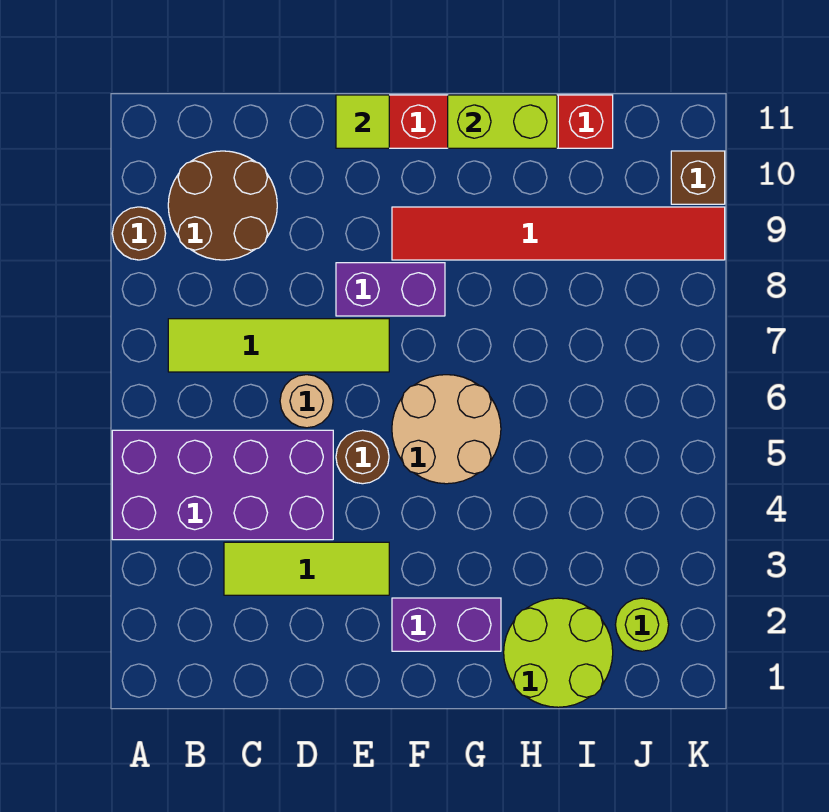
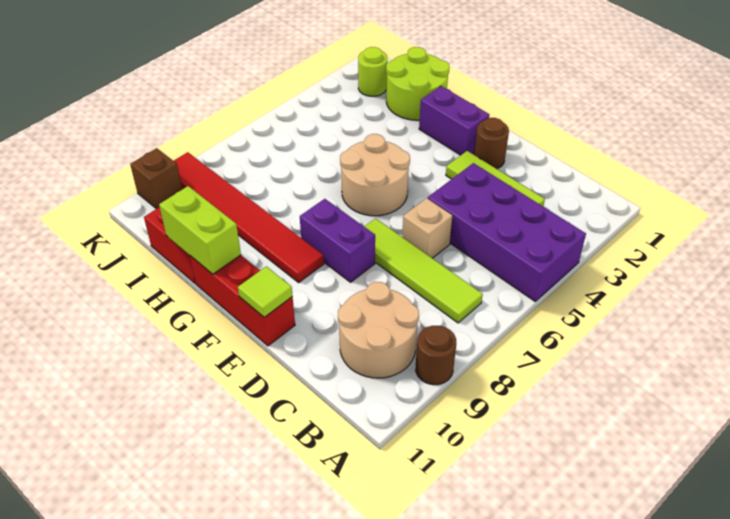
brown 2x2 round brick [168,151,277,260] -> tan 2x2 round brick [338,282,419,378]
tan 1x1 round brick [280,375,333,428] -> tan 1x1 brick [402,198,452,258]
brown 1x1 round brick [336,430,389,484] -> brown 1x1 round brick moved to [474,118,509,169]

